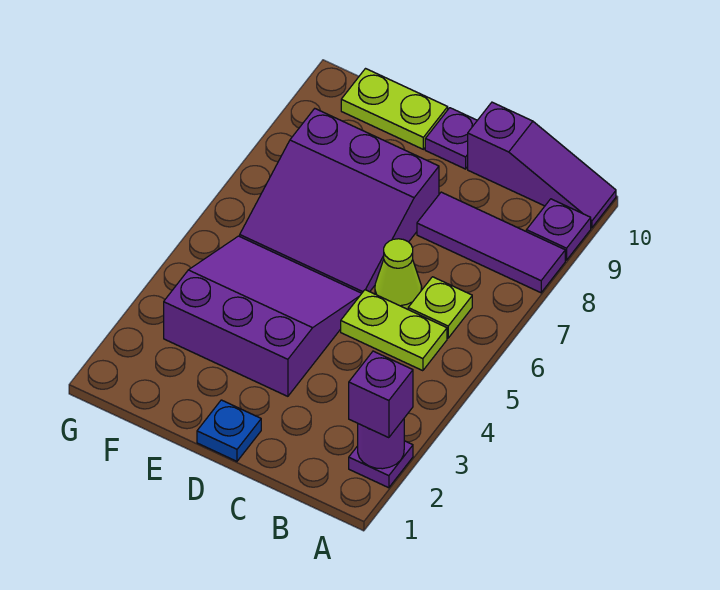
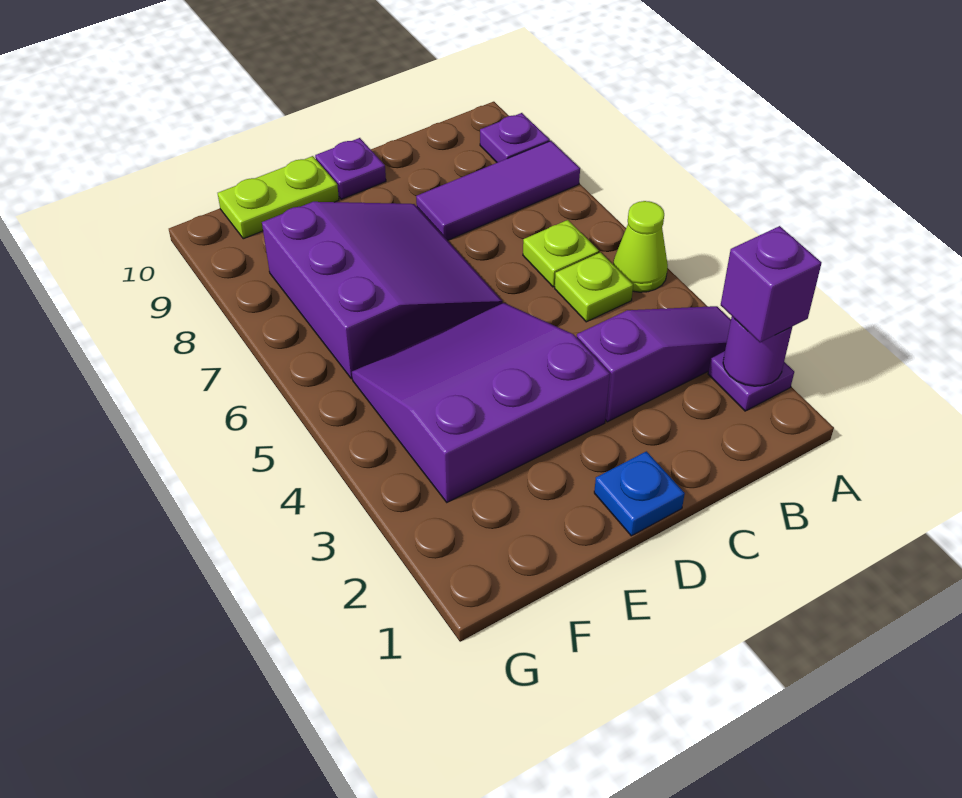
purple 1x3 slope [468,102,616,228] -> purple 1x3 slope moved to [577,306,731,422]
lime 1x2 plate [341,290,447,371] -> lime 1x1 plate [555,252,633,322]
lime 1x1 cone [375,239,422,309] -> lime 1x1 cone moved to [613,201,668,292]
purple 3x3 slope [240,109,439,293] -> purple 3x3 slope turned to [262,202,503,379]

